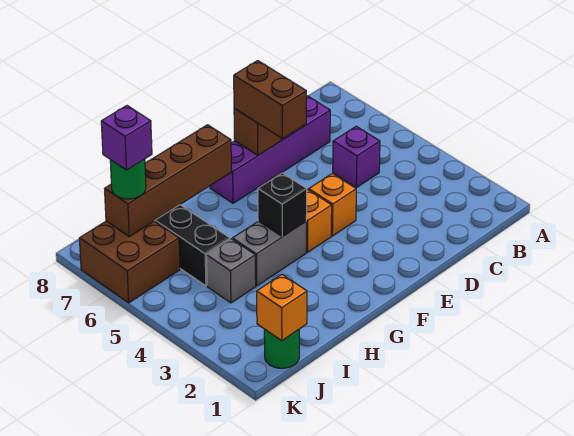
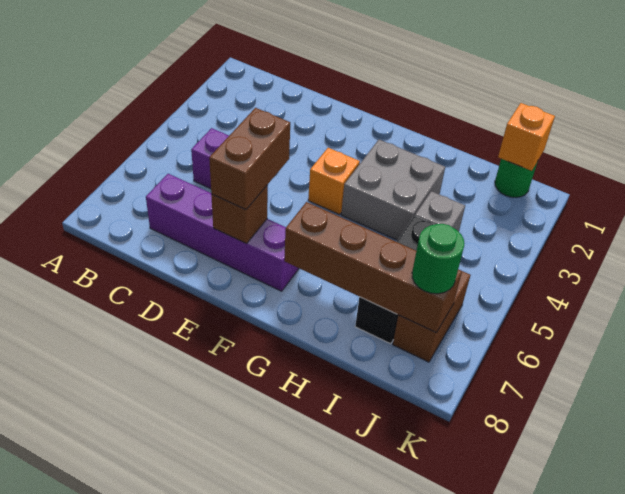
orange 1x1 brick [309,174,356,236] -> none
grey 1x2 brick [232,221,306,286] -> grey 2x2 brick [341,140,445,240]
black 1x1 brick [258,173,307,237] -> none
brown 2x2 brick [79,221,180,303] -> brown 1x2 brick [393,271,470,362]
purple 1x1 brick [101,106,152,170] -> none

